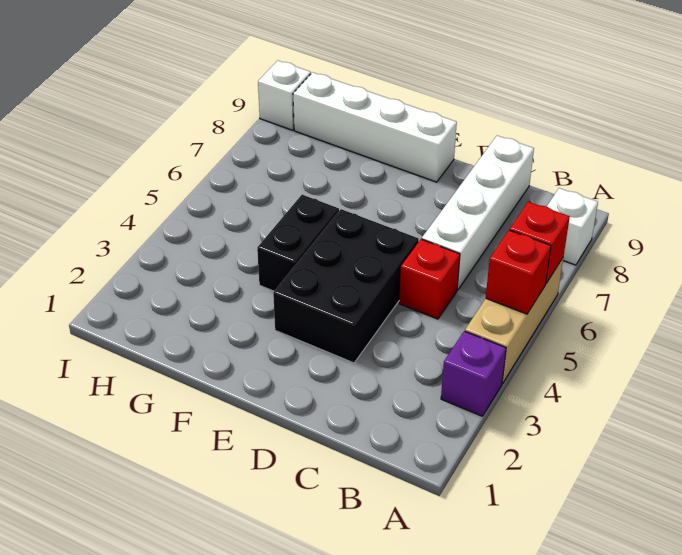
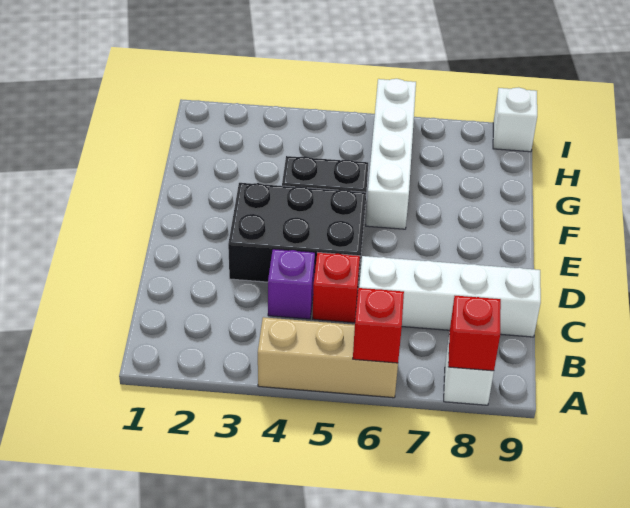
purple 1x1 brick [441,331,506,416] -> purple 1x1 brick moved to [268,249,315,319]
red 1x1 brick [486,230,551,314] -> red 1x1 brick moved to [448,296,501,371]
white 1x4 brick [293,72,457,182] -> white 1x4 brick moved to [366,79,416,229]

